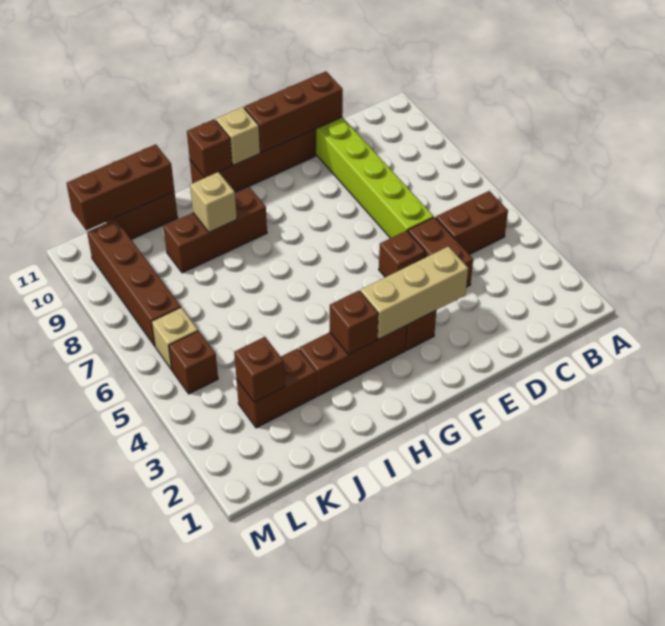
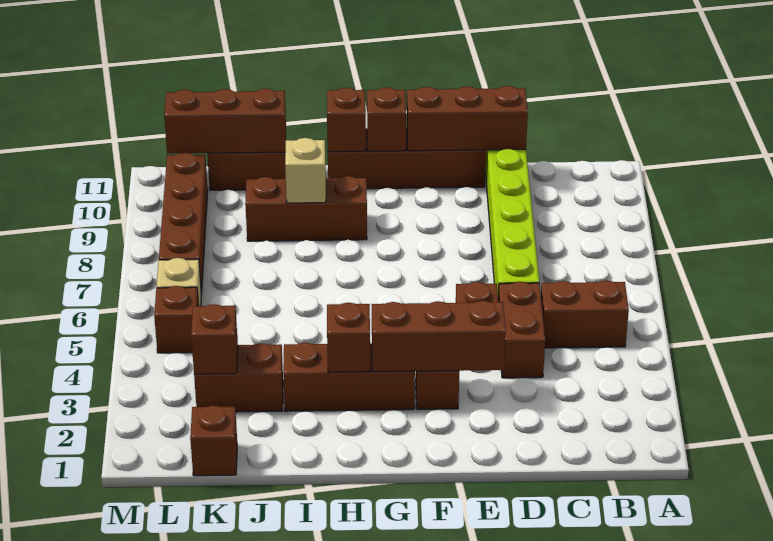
tan 1x3 brick [360,246,468,339] -> brown 1x3 brick [372,301,506,372]
tan 1x1 brick [216,107,260,165] -> brown 1x1 brick [367,87,406,151]
none -> brown 1x1 brick [190,406,237,476]

